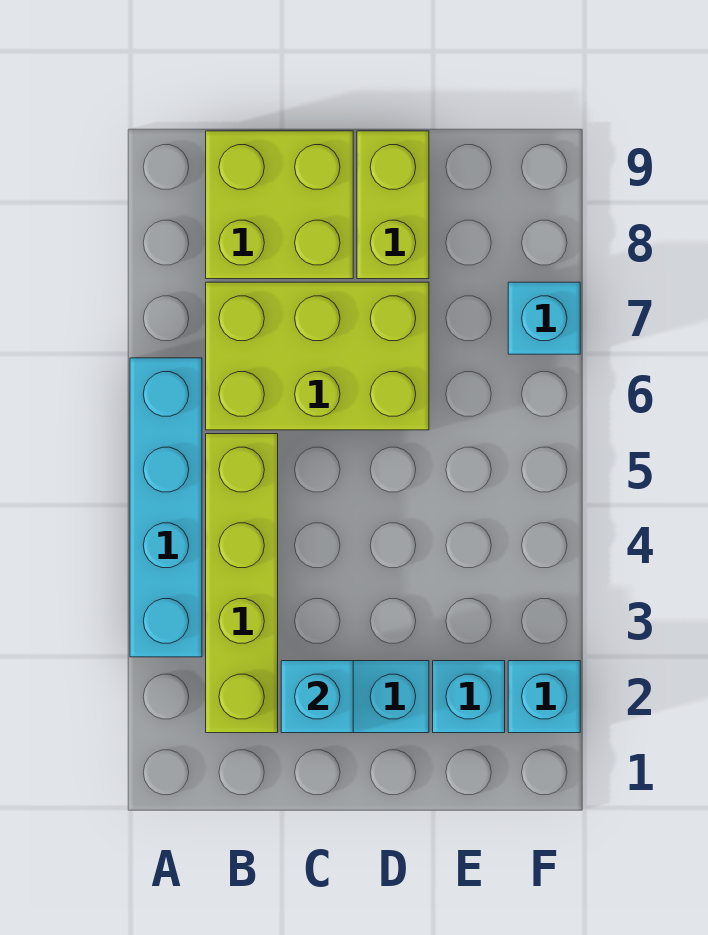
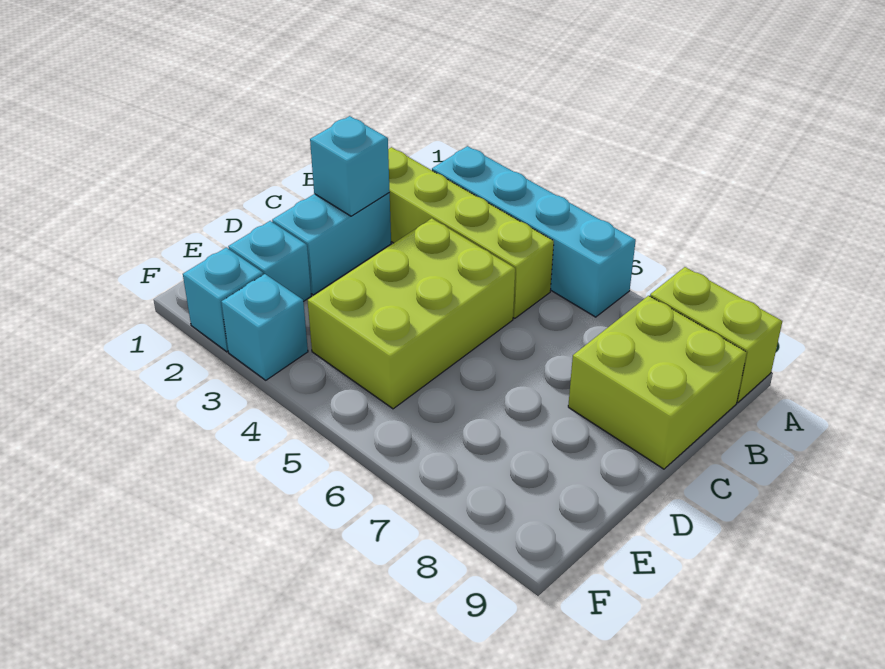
lime 2x3 brick [206,282,429,430] -> lime 2x3 brick moved to [308,218,515,409]
lime 1x2 brick [357,131,429,279] -> lime 1x2 brick moved to [650,267,782,402]
cyan 1x1 brick [508,282,580,354] -> cyan 1x1 brick moved to [221,274,308,380]

